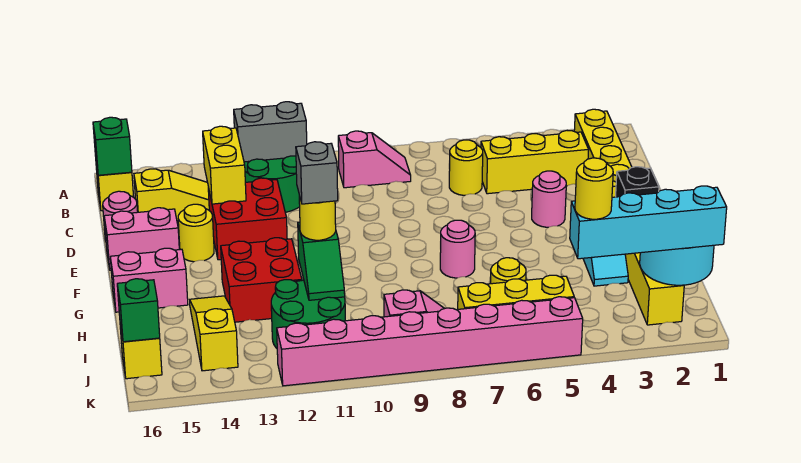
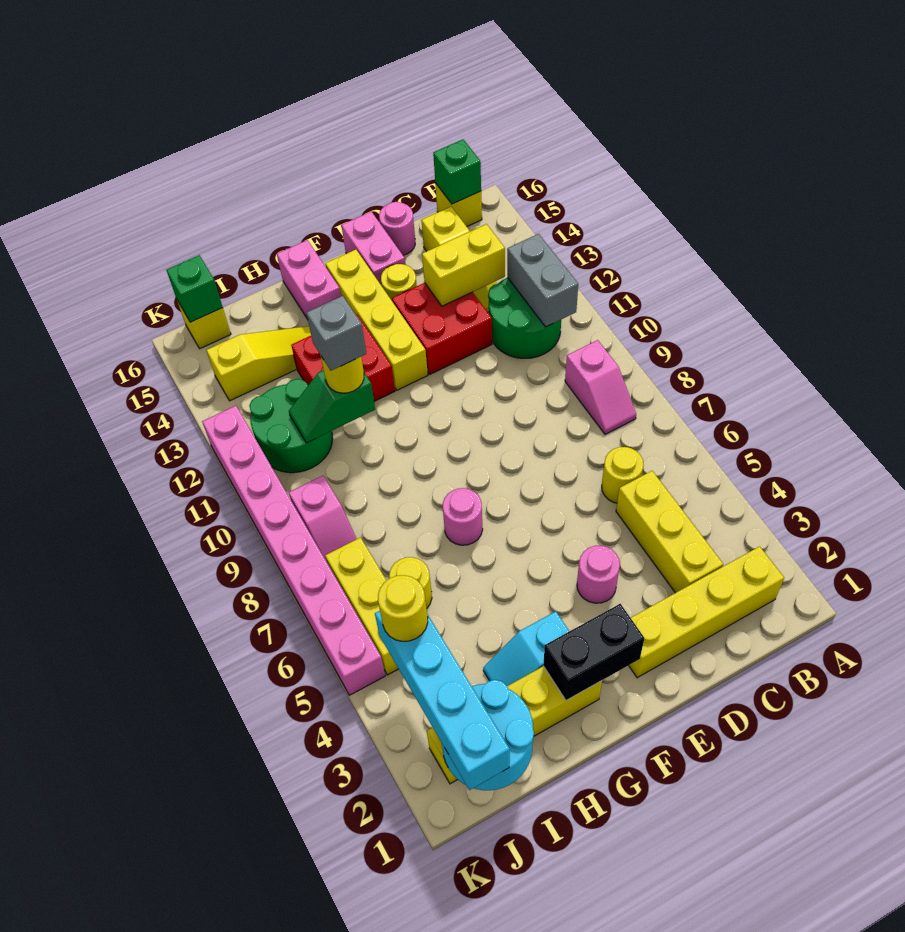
none -> yellow 1x4 brick [325,250,428,390]
black 1x1 brick [616,167,659,197] -> black 1x2 brick [543,604,645,700]

